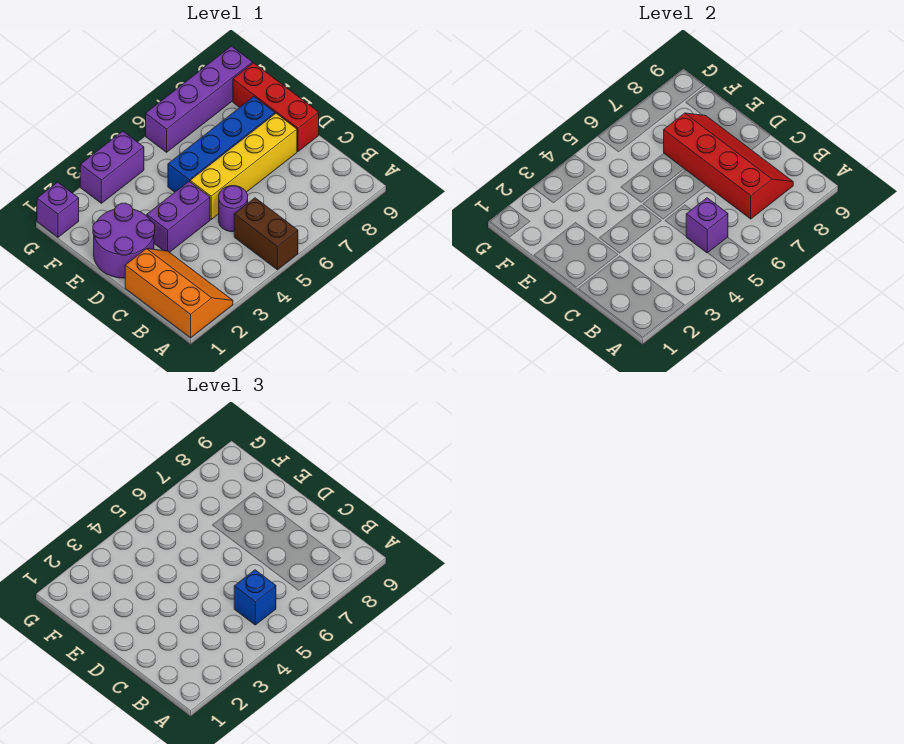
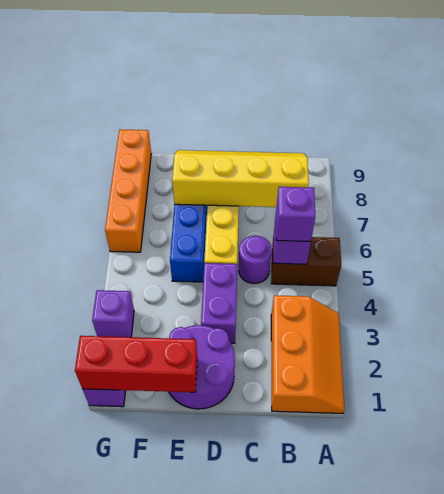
orange 2x3 slope [125,249,233,338] -> orange 2x3 slope turned to [271,295,345,414]
blue 1x1 brick [234,570,276,625] -> purple 1x1 brick [276,187,315,242]
red 2x4 slope [664,113,793,219] -> yellow 2x4 slope [172,150,309,207]
red 1x3 brick [233,63,319,151] -> red 1x3 brick moved to [75,336,197,392]
purple 1x2 brick [80,131,144,203] -> purple 1x1 brick [92,290,134,337]
purple 1x4 brick [146,46,252,152] -> orange 1x4 brick [105,130,151,252]

